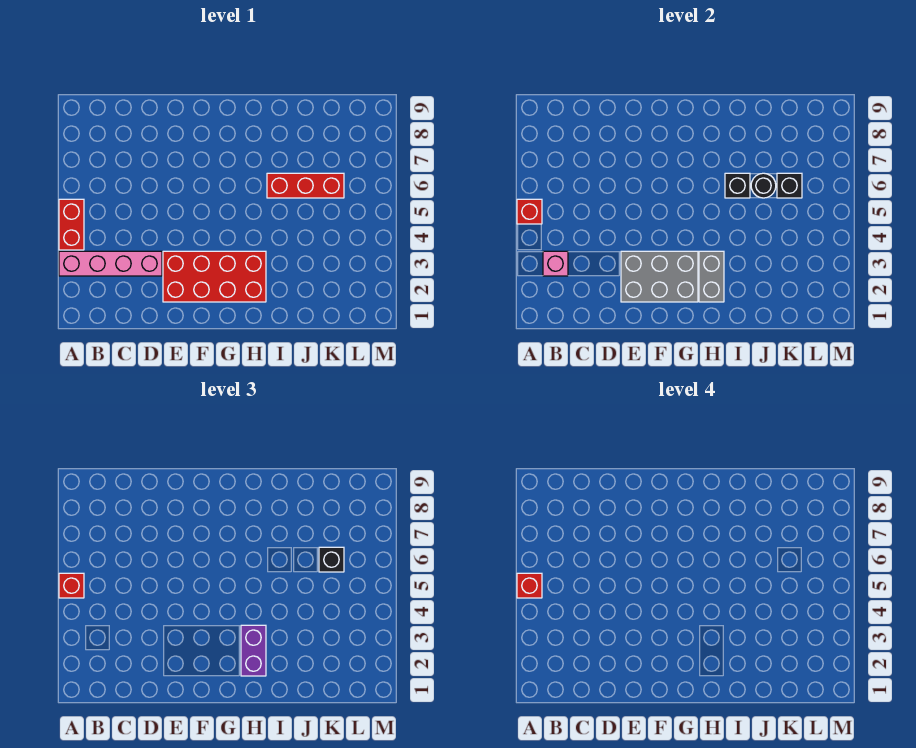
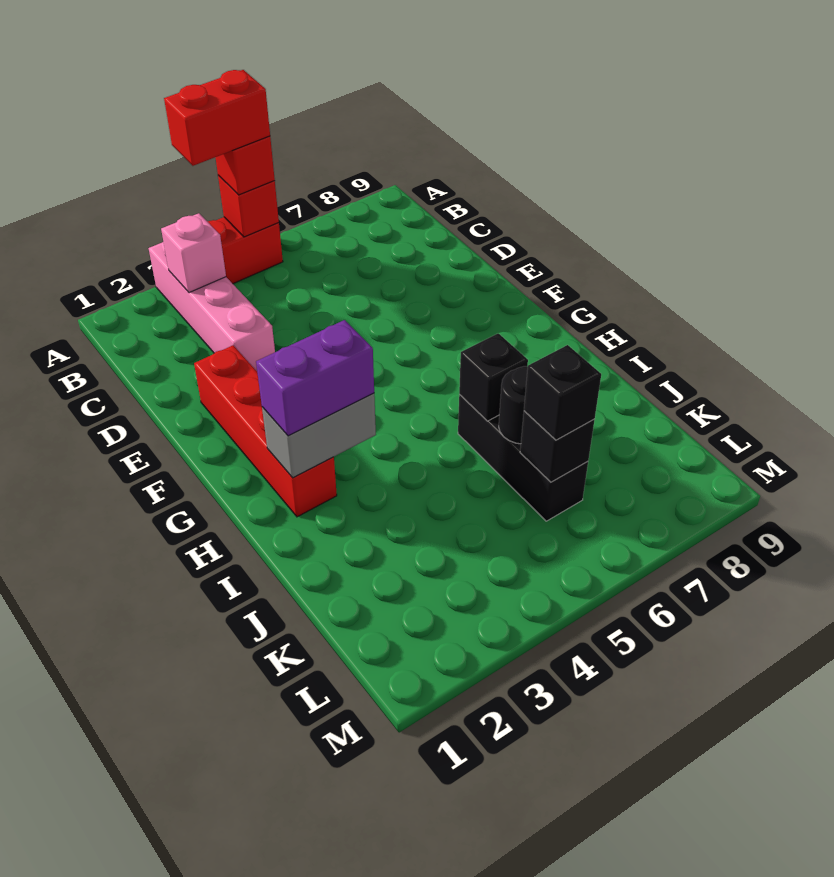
red 1x1 brick [517,573,542,598] -> red 1x2 brick [164,70,270,166]
red 2x4 brick [163,251,266,302] -> red 1x4 brick [194,345,337,517]
grey 2x3 brick [621,251,698,302] -> none
red 1x3 brick [267,173,344,198] -> black 1x3 brick [458,395,588,521]

